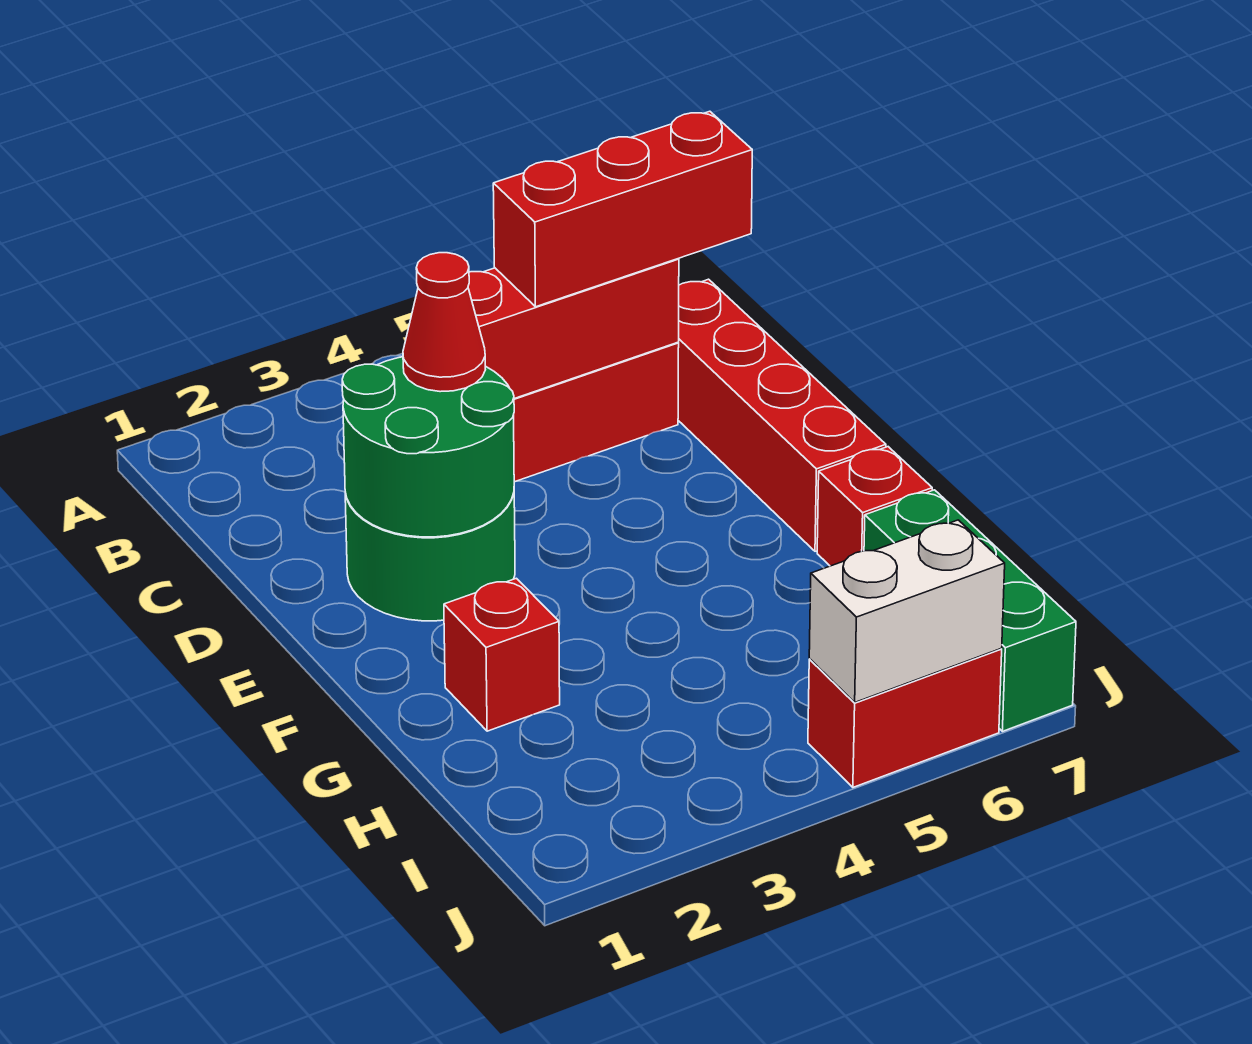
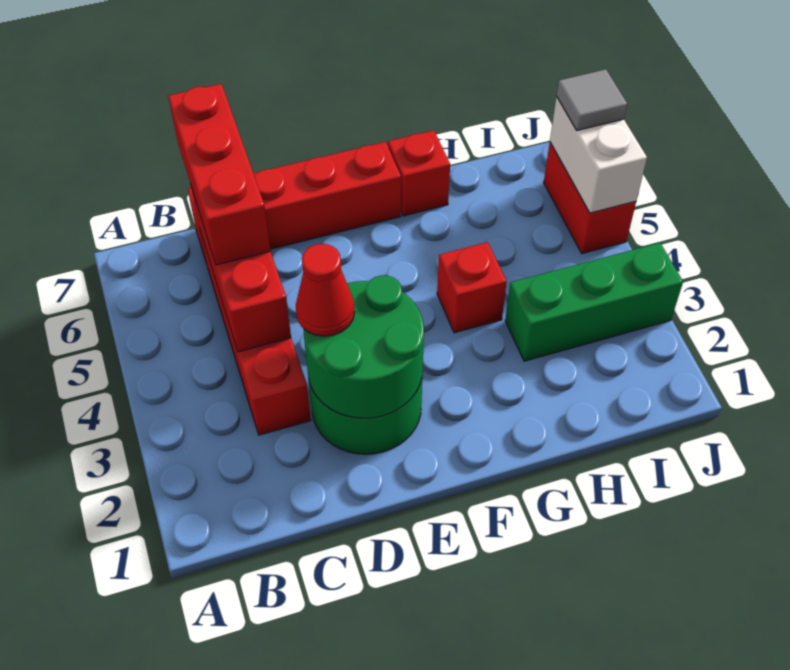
red 1x1 brick [444,578,560,731] -> red 1x1 brick moved to [437,242,507,333]
green 1x3 brick [864,490,1076,731] -> green 1x3 brick moved to [505,243,683,361]
none -> grey 1x1 tile [557,69,627,130]

